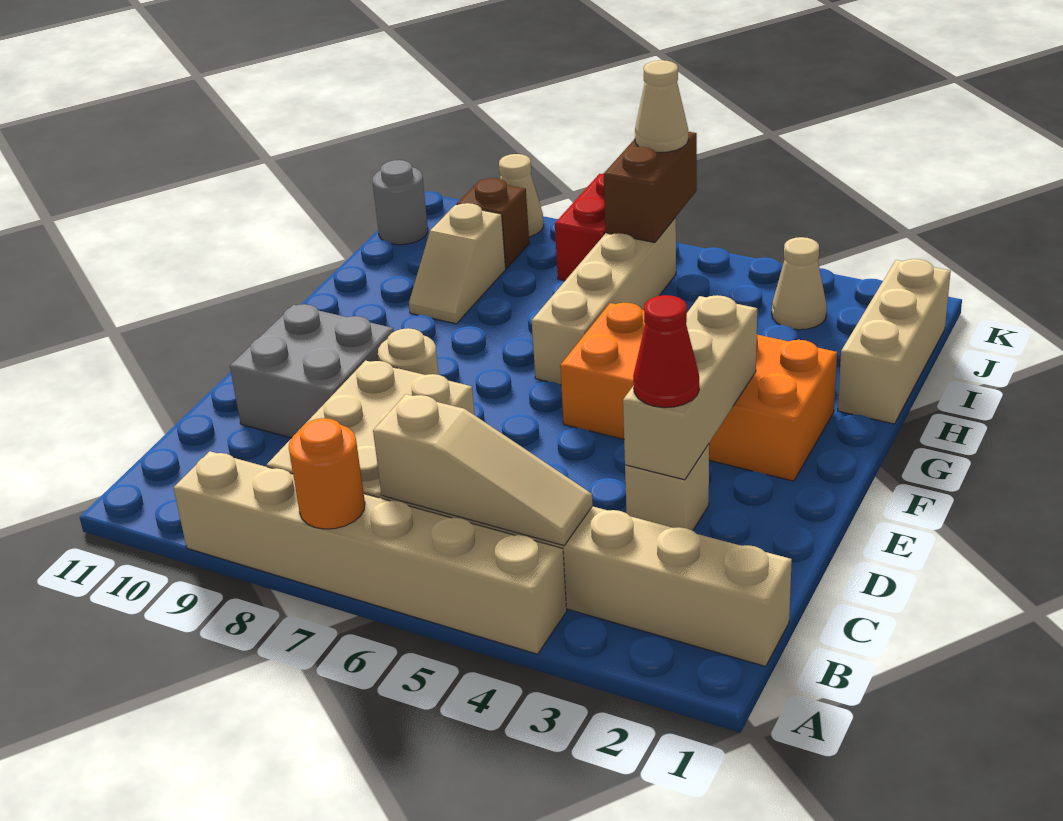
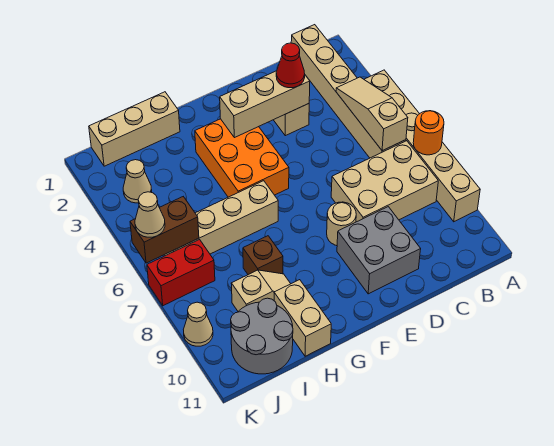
orange 2x4 brick [560,303,837,481] -> orange 2x3 brick [195,119,289,197]
none -> tan 1x2 brick [274,280,331,356]
brown 1x1 brick [457,178,529,268] -> brown 1x1 brick moved to [243,236,283,275]
grey 1x1 round brick [372,160,428,245] -> grey 2x2 round brick [231,298,293,374]

